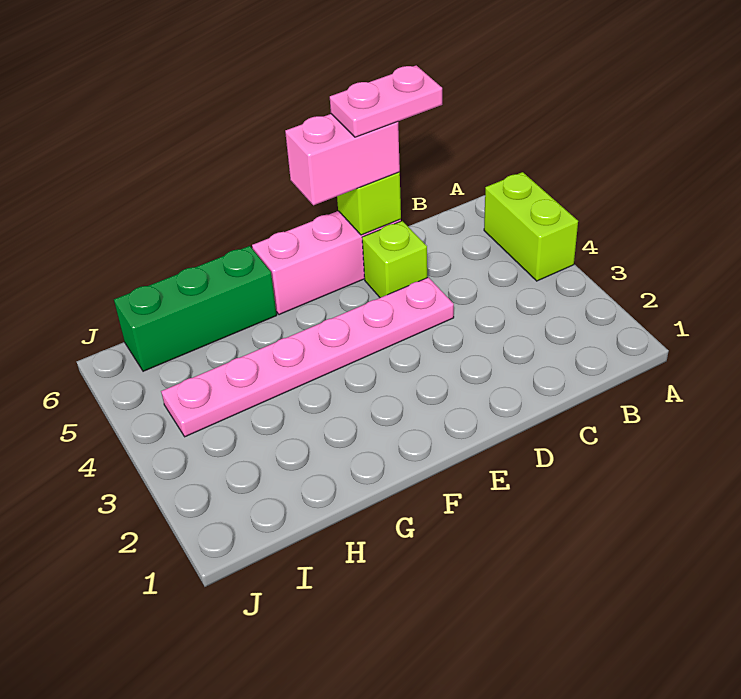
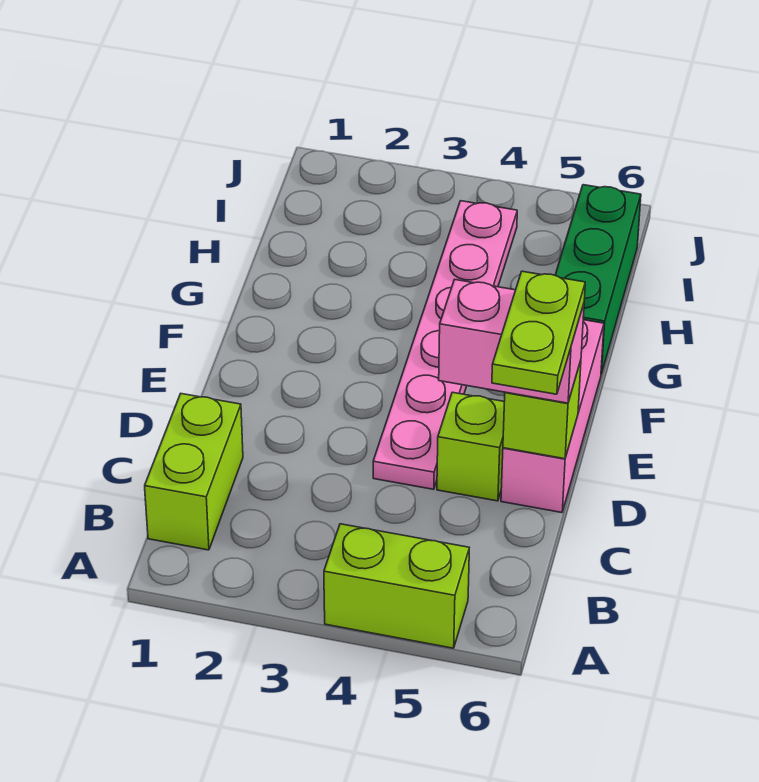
none -> lime 1x2 brick [145,394,243,550]
pink 1x2 plate [330,65,442,137] -> lime 1x2 plate [492,271,585,394]
pink 1x2 brick [285,114,400,205] -> pink 1x2 brick turned to [439,279,584,403]

